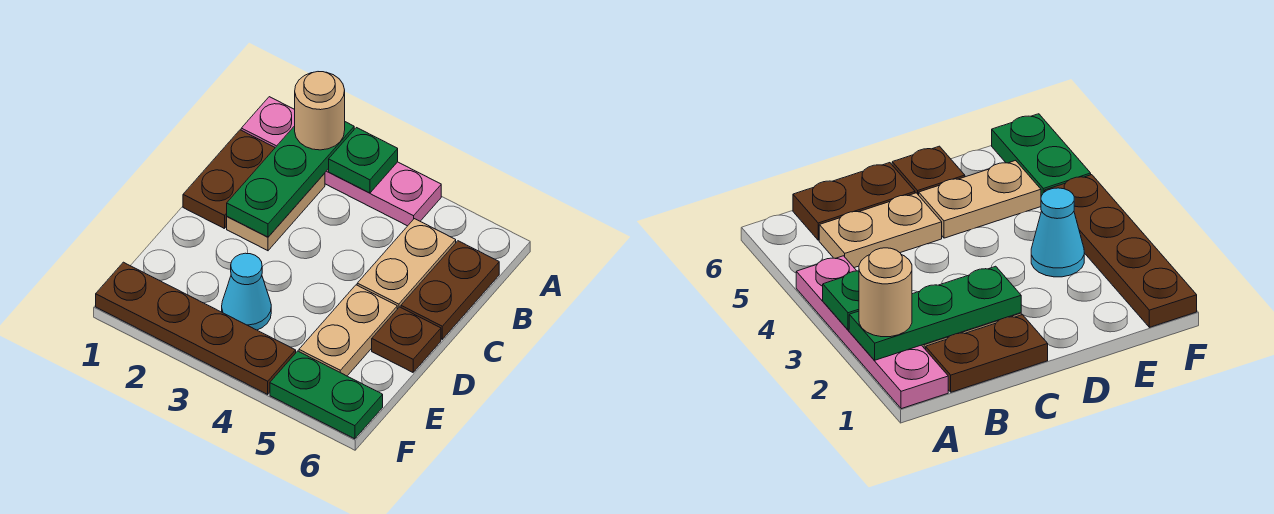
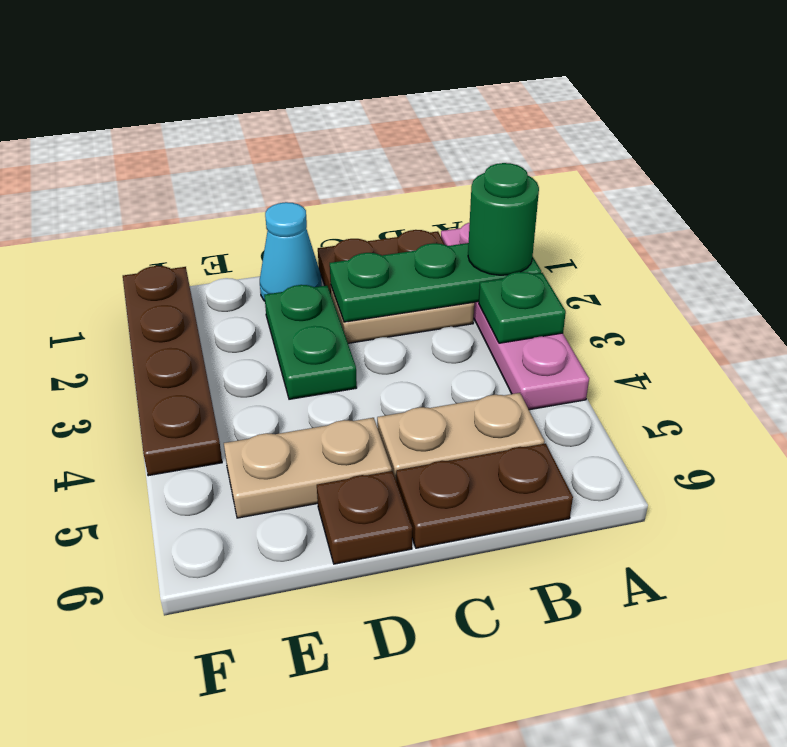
tan 1x1 round brick [295,72,345,150] -> green 1x1 round brick [468,163,539,275]
cyan 1x1 cone [222,253,271,330] -> cyan 1x1 cone moved to [260,202,322,301]
green 1x2 plate [270,351,383,439] -> green 1x2 plate moved to [264,285,357,399]

